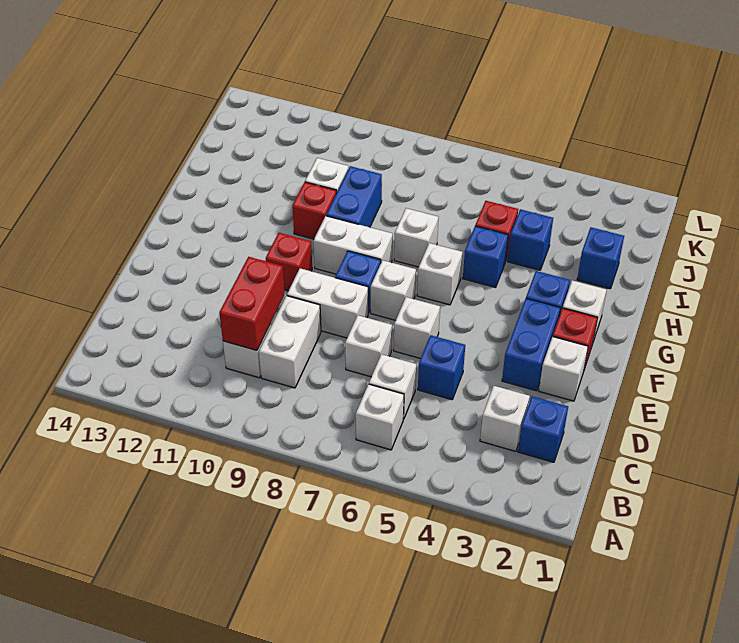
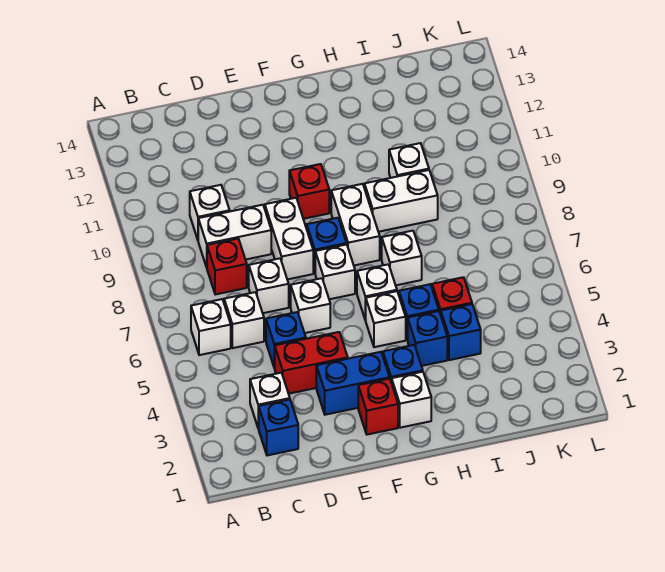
red 1x2 brick [219,257,285,350] -> red 1x2 brick moved to [275,332,348,394]
white 1x1 brick [539,337,588,401] -> white 1x1 brick moved to [366,291,406,347]
blue 1x2 brick [326,166,382,227] -> white 1x2 brick [365,170,438,232]
red 1x1 brick [292,182,336,239] -> red 1x1 brick moved to [207,239,247,295]
blue 1x1 brick [577,227,624,289] -> blue 1x1 brick moved to [408,311,447,366]

